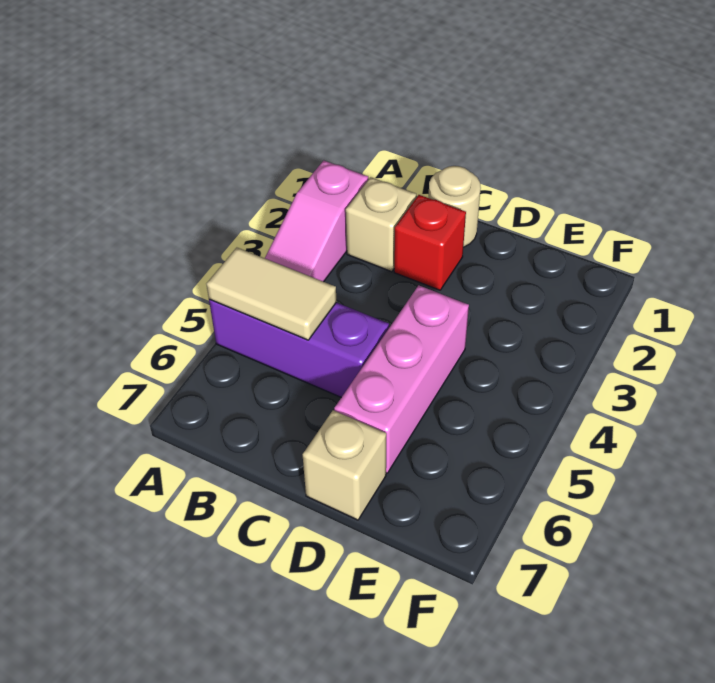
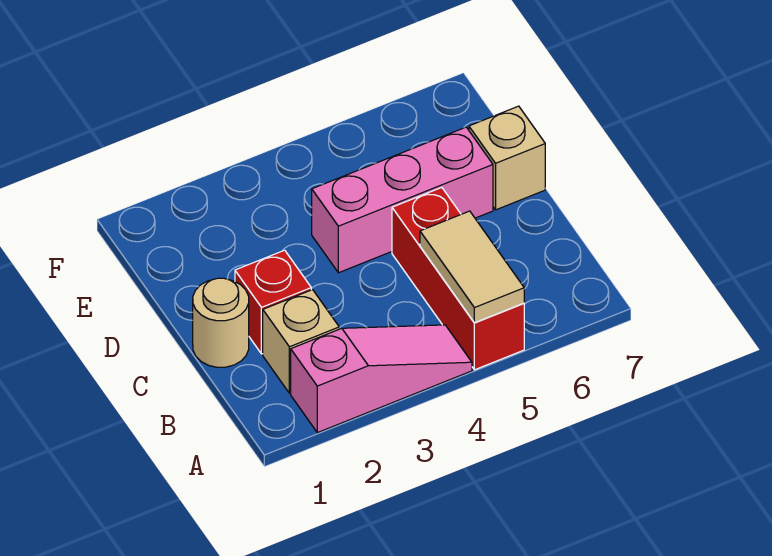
purple 1x3 brick [209,299,389,397] -> red 1x3 brick [392,188,524,370]

